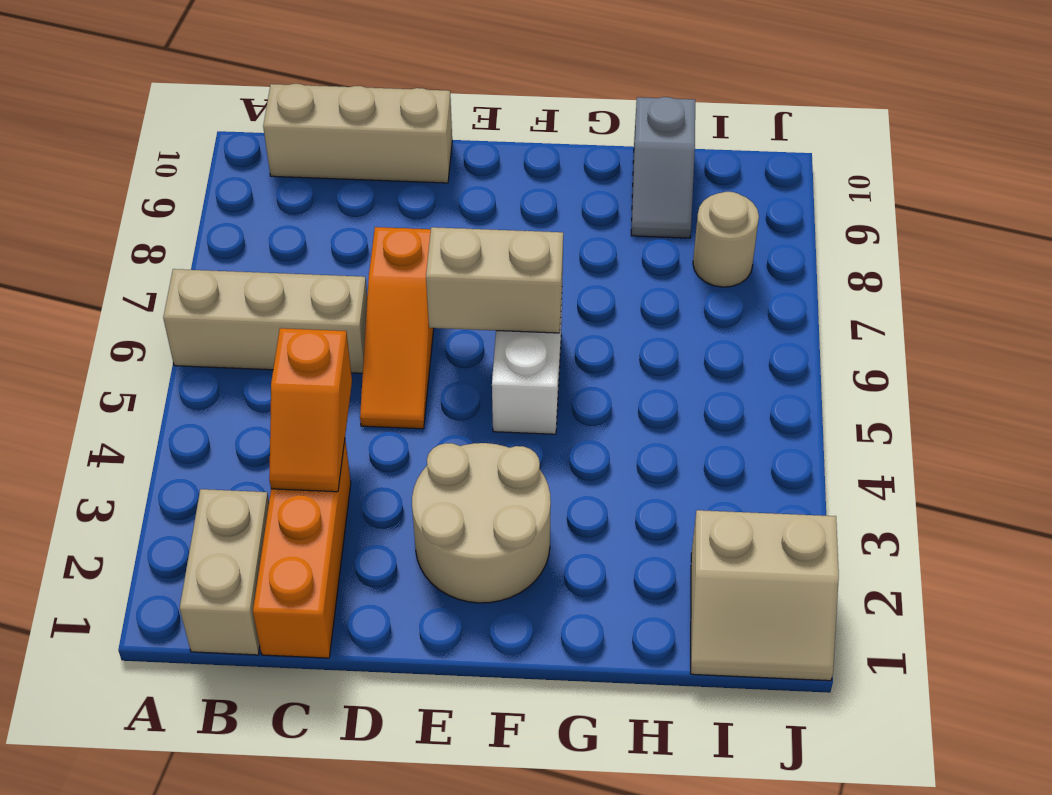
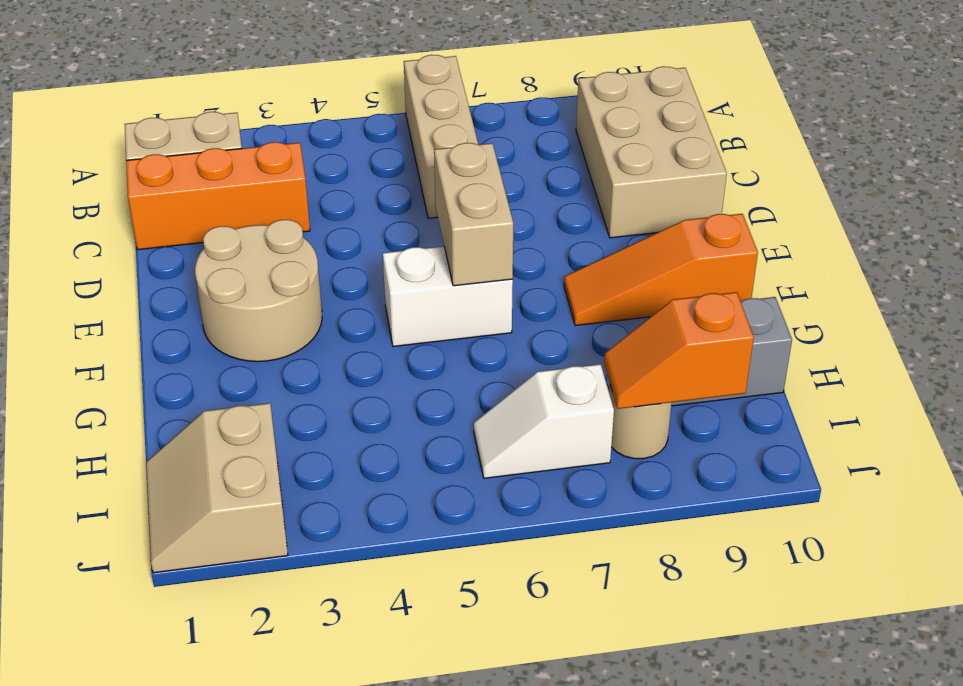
tan 1x3 brick [263,84,452,183] -> tan 2x3 brick [576,66,727,238]
orange 1x2 slope [269,328,352,492] -> orange 1x2 slope moved to [604,292,754,409]
orange 1x3 slope [360,227,434,429] -> orange 1x3 slope moved to [564,214,758,326]
none -> white 1x2 slope [474,364,614,478]

